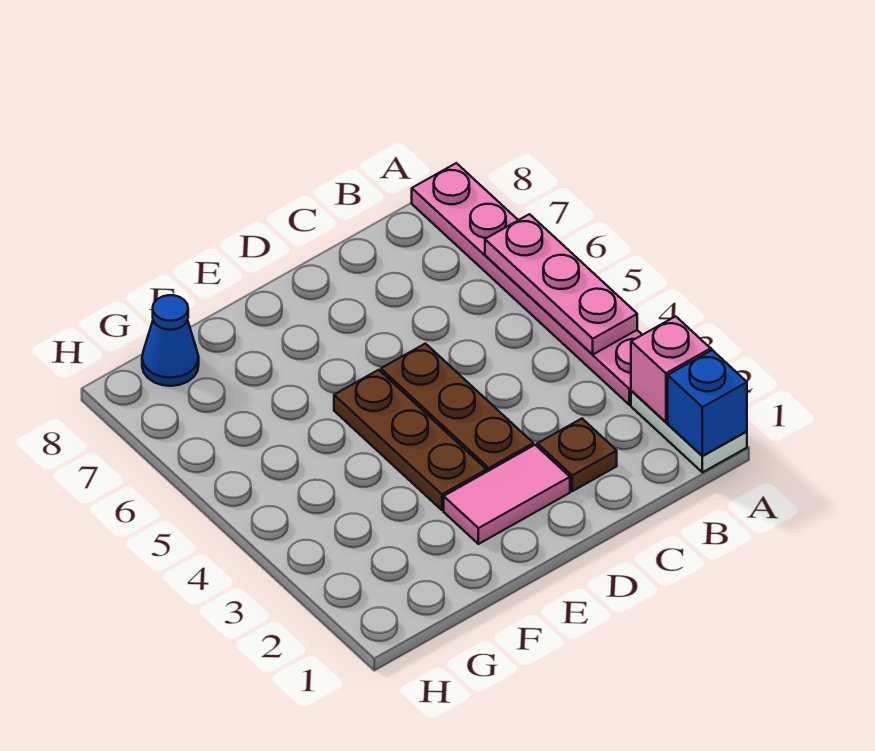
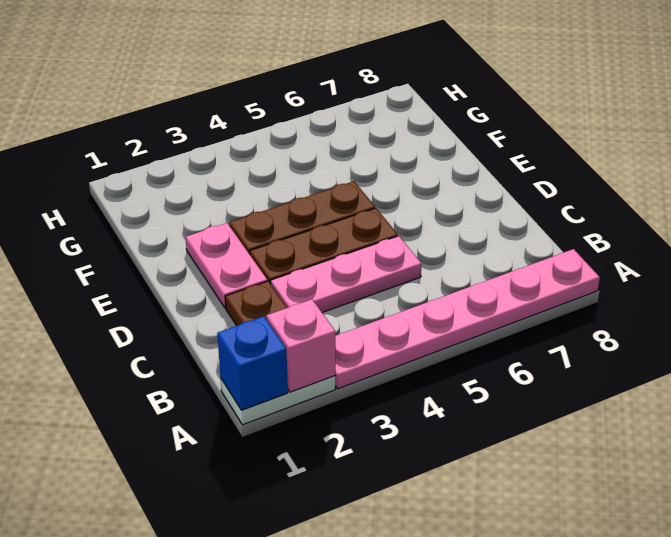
pink 1x3 plate [485,214,637,355] -> pink 1x3 plate moved to [271,236,421,312]
pink 1x2 tile [444,445,570,544] -> pink 1x2 plate [185,223,267,308]
blue 1x1 cone [142,295,199,386] -> none

